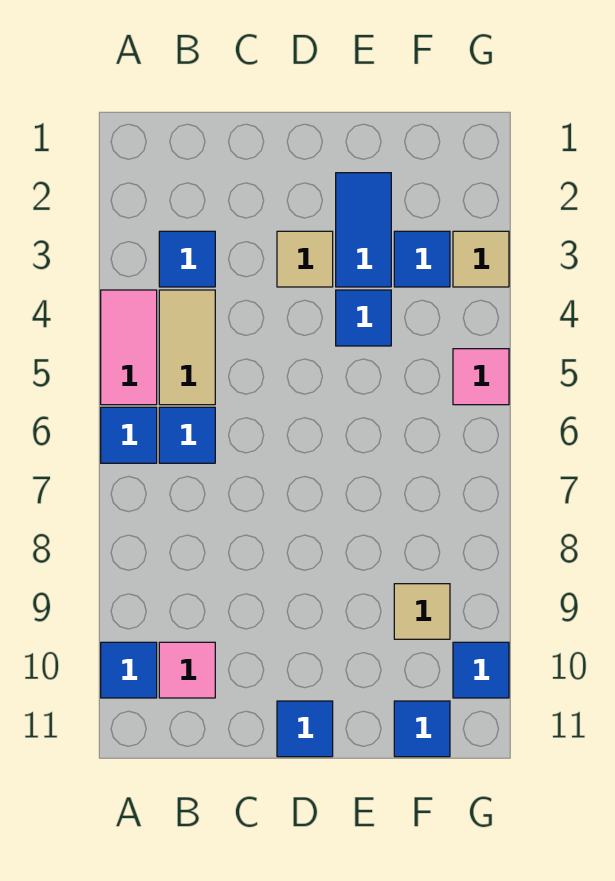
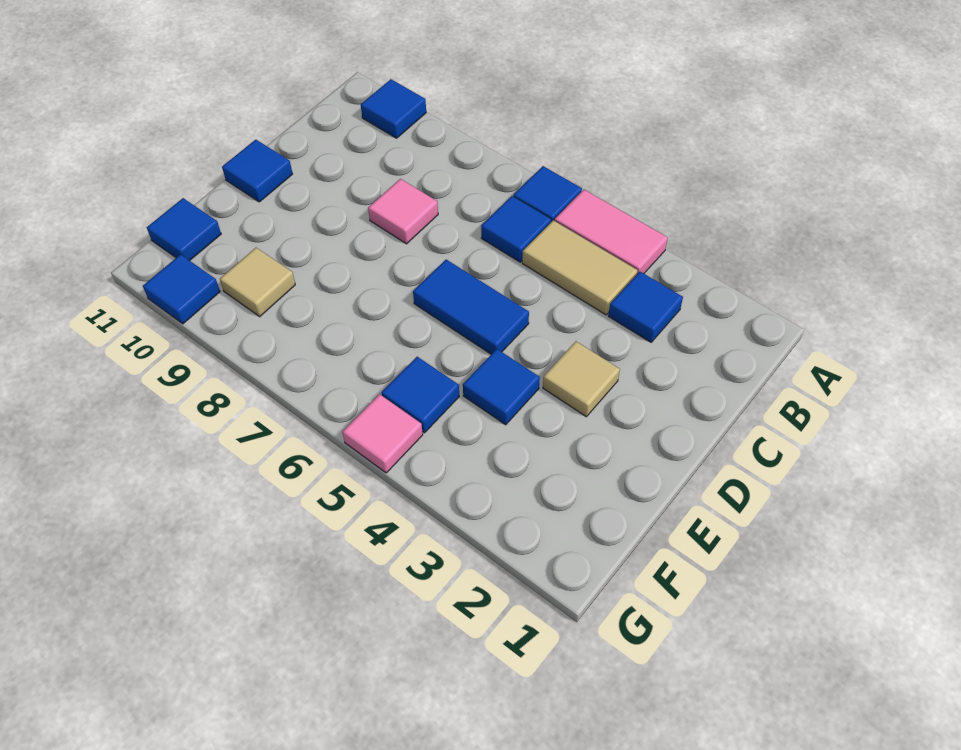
pink 1x1 tile [159,642,215,698] -> pink 1x1 tile moved to [368,179,438,244]
blue 1x2 tile [336,173,391,287] -> blue 1x2 tile moved to [413,260,529,354]
blue 1x1 tile [394,231,450,287] -> blue 1x1 tile moved to [381,357,459,433]
tan 1x1 tile [453,231,509,287] -> none

